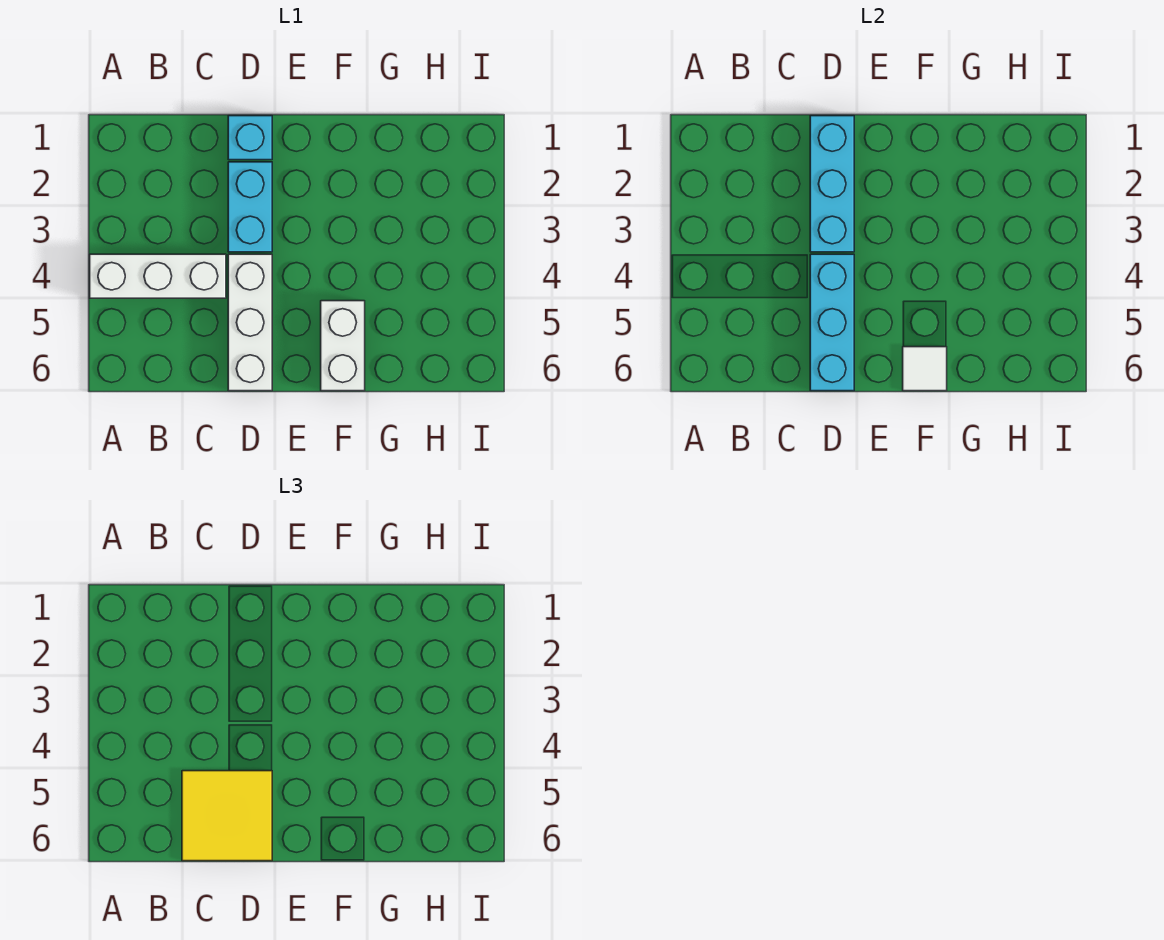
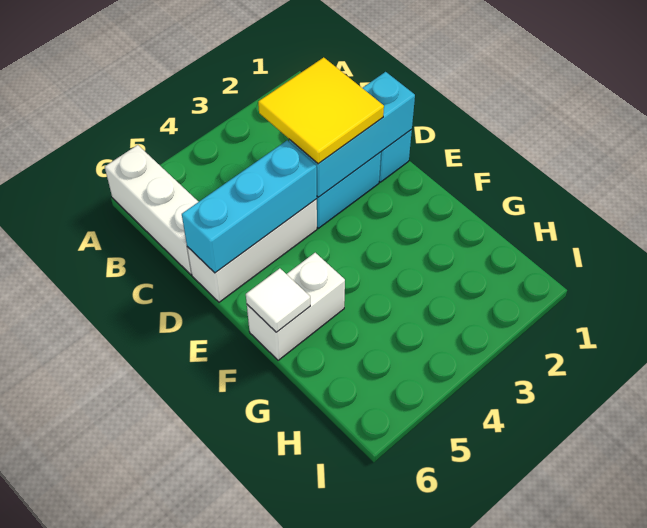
white 1x3 brick [90,254,226,298] -> white 1x3 brick moved to [105,145,198,275]
yellow 2x2 tile [182,771,272,861] -> yellow 2x2 tile moved to [258,57,384,164]

